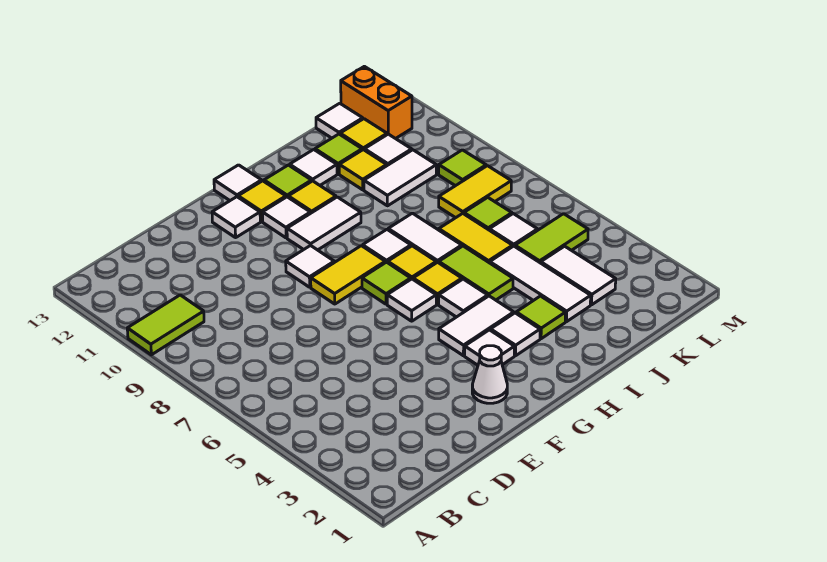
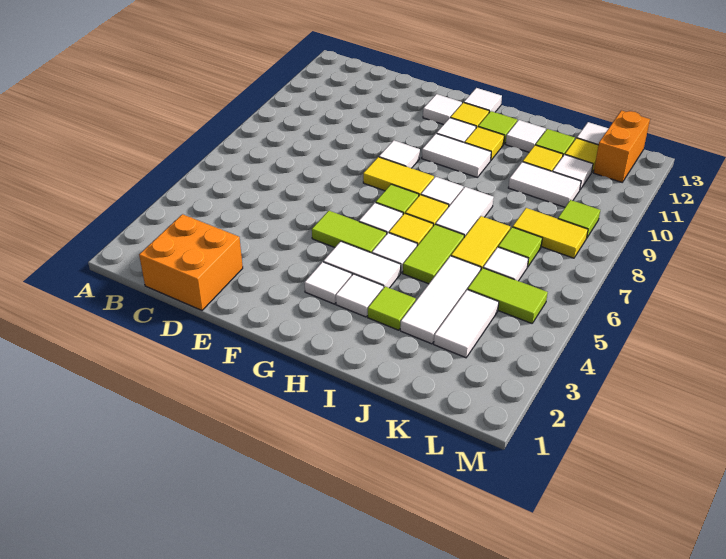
lime 1x2 tile [127,295,204,355] -> lime 1x2 tile moved to [312,211,387,253]
none -> orange 2x2 brick [139,214,243,310]
white 1x1 cone [472,346,507,403] -> none

